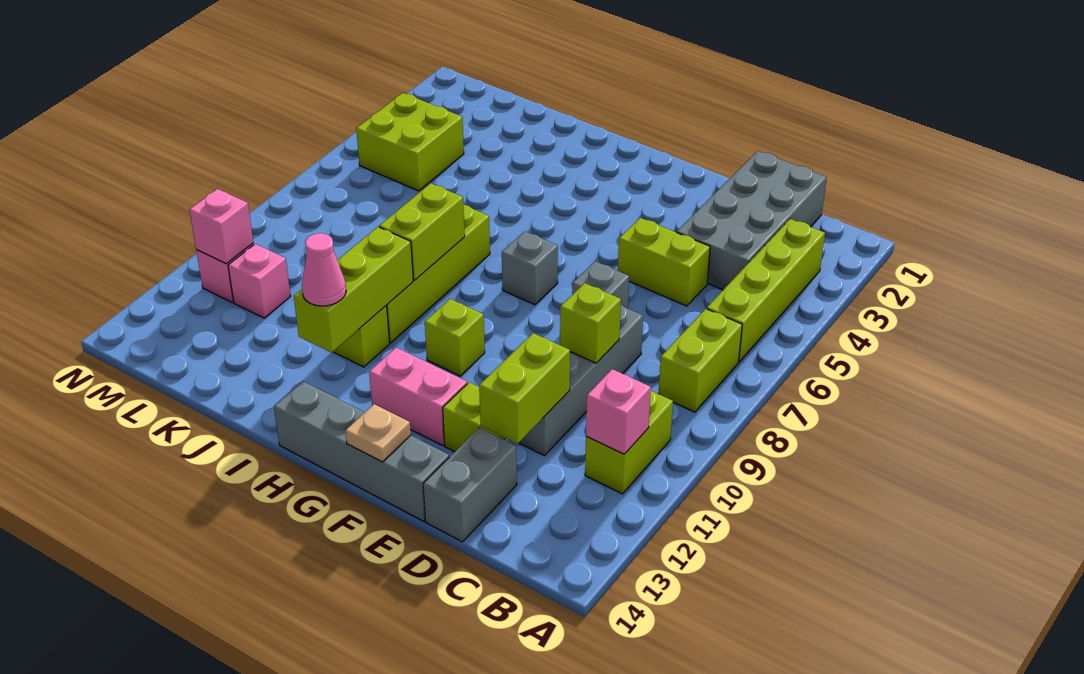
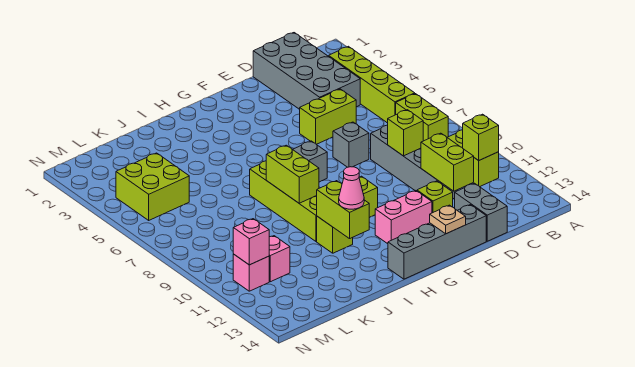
pink 1x1 brick [586,369,651,454] -> lime 1x1 brick [463,114,499,160]
lime 1x3 brick [294,227,413,352] -> lime 1x2 brick [317,181,369,239]

